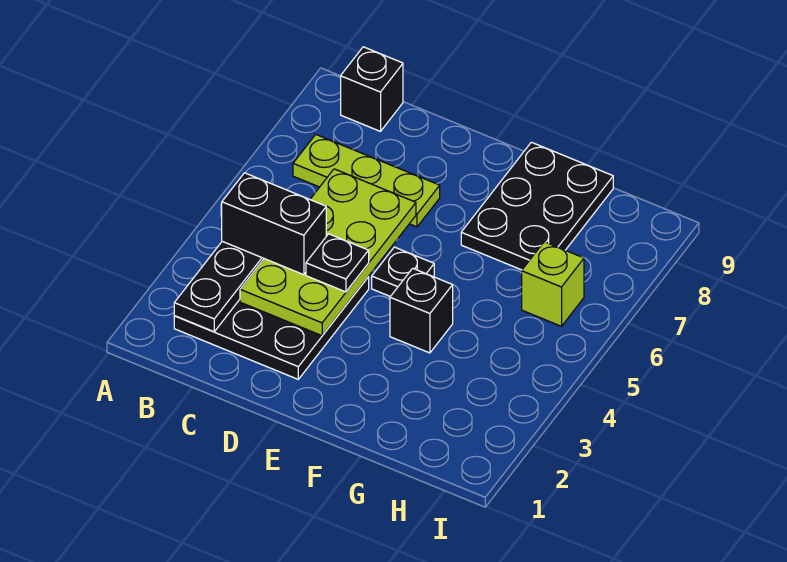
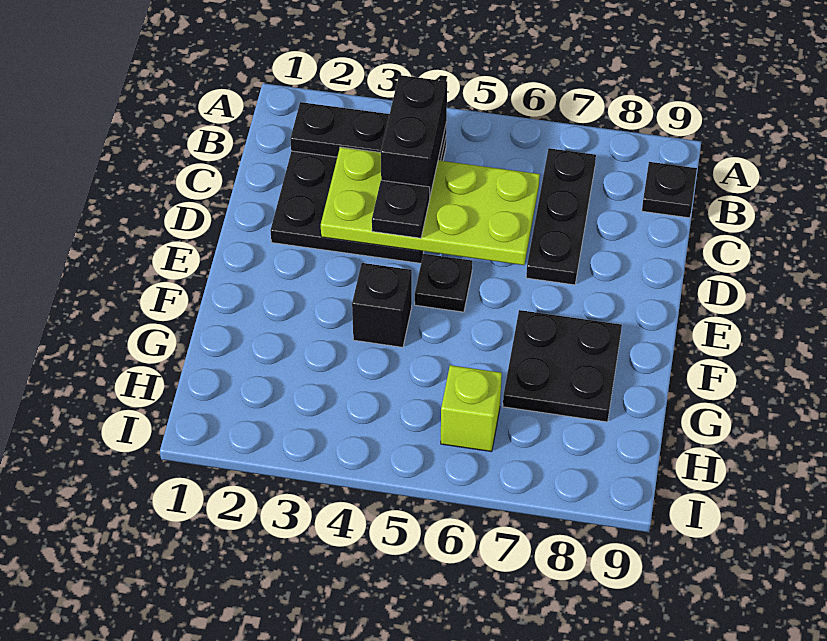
lime 1x3 plate [293,135,440,227] -> black 1x3 plate [526,148,596,285]
black 1x1 brick [341,47,403,131] -> black 1x1 plate [642,162,697,218]
black 2x3 plate [461,142,613,270] -> black 2x2 plate [503,310,622,422]

